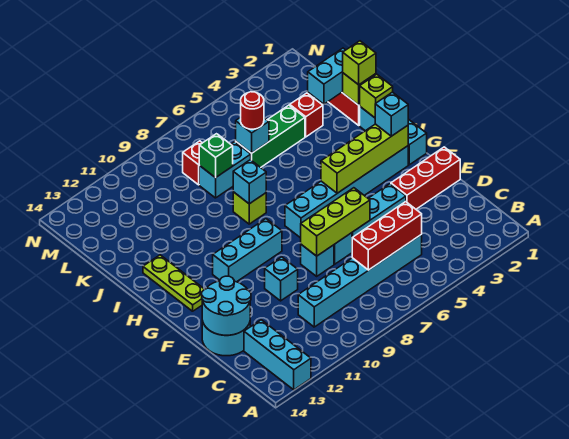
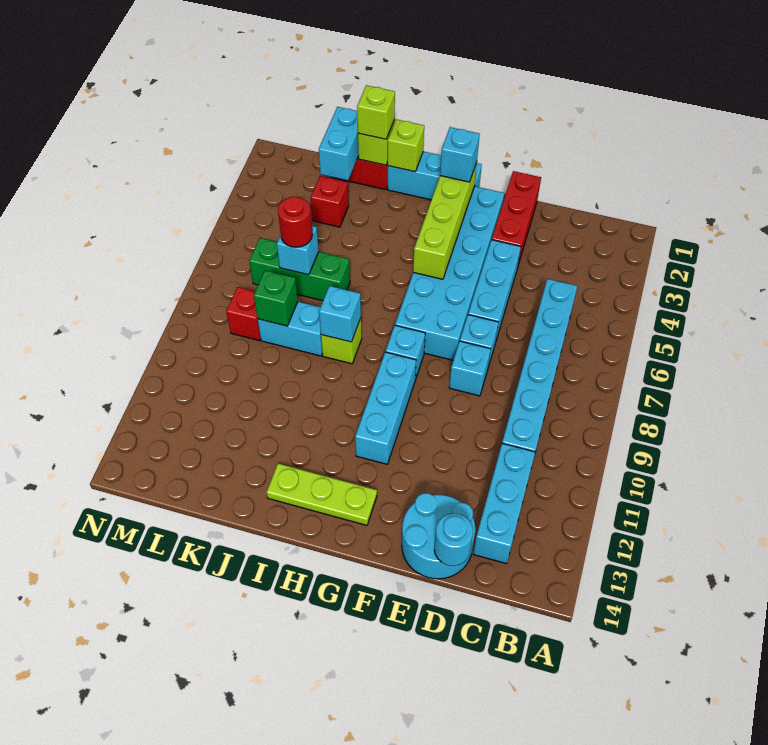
cyan 1x3 brick [244,320,311,390] -> cyan 1x3 brick turned to [473,444,535,564]
red 1x3 brick [352,202,422,270] -> none
cyan 2x2 round brick [202,276,251,335] -> cyan 1x1 round brick [434,513,473,566]
lime 1x3 brick [301,188,370,256] -> none
cyan 1x1 brick [265,257,298,301] -> cyan 1x1 brick moved to [385,325,425,379]
cyan 1x6 brick [285,146,408,238] -> cyan 2x6 brick [395,186,504,360]
green 1x3 brick [236,105,305,167] -> green 1x3 brick turned to [249,238,350,301]
cyan 1x2 brick [199,142,251,198] -> cyan 1x2 brick turned to [258,302,322,356]

